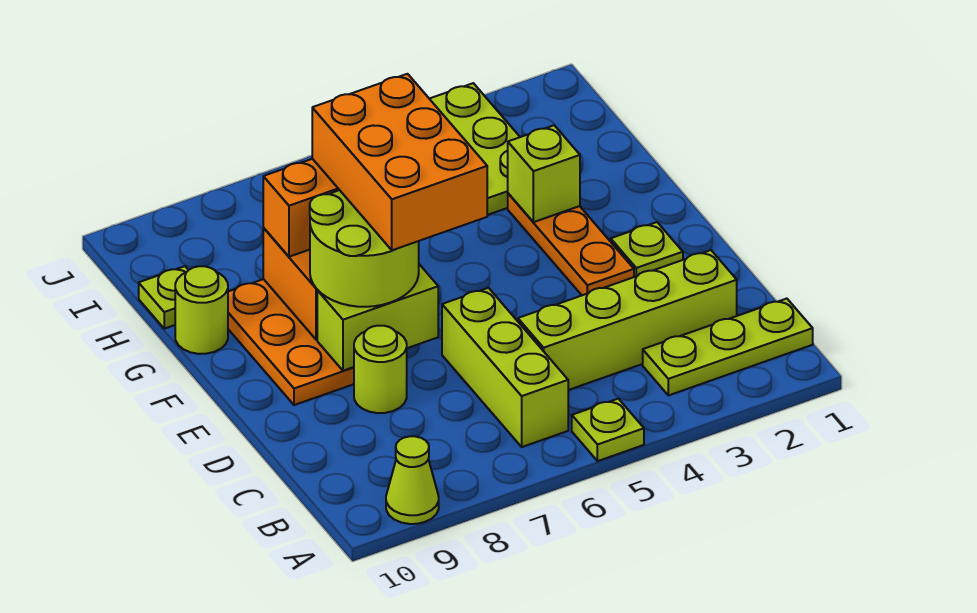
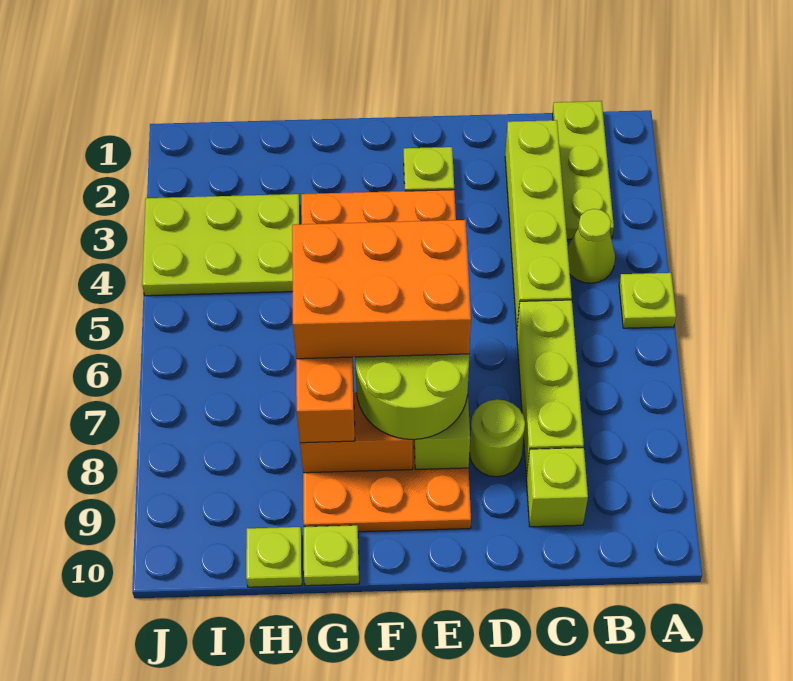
lime 1x1 cone [386,436,439,524] -> lime 1x1 cone moved to [568,209,615,283]
lime 1x3 brick [442,288,568,447] -> lime 1x3 brick turned to [517,300,584,476]
lime 1x1 brick [508,125,580,222] -> lime 1x1 brick moved to [526,448,588,527]
lime 1x1 round brick [175,266,228,354] -> lime 1x1 plate [304,525,359,586]

